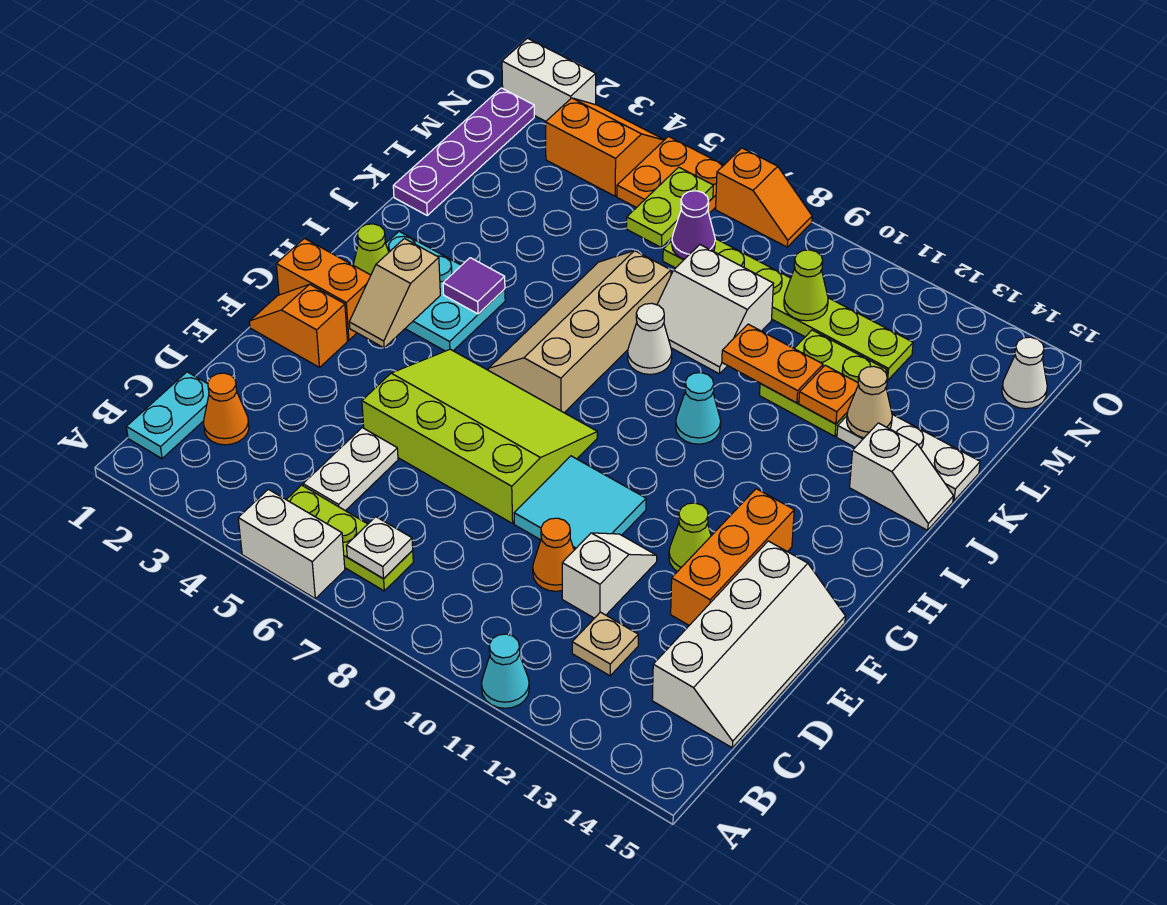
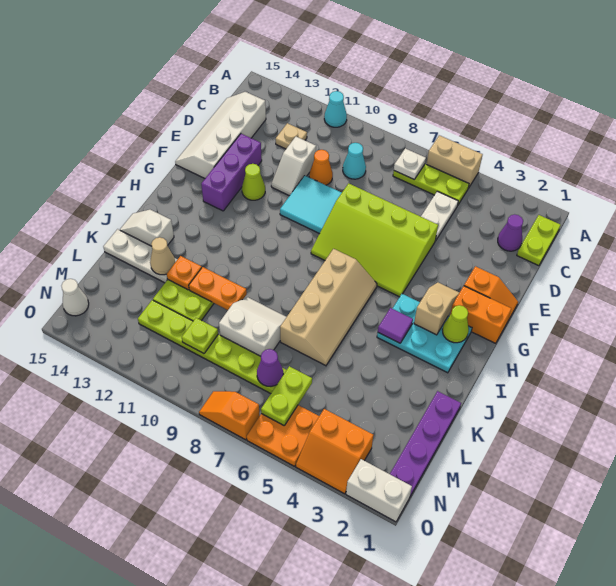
white 1x2 brick [238,489,345,599] -> tan 1x2 brick [427,135,483,188]
cyan 1x2 plate [127,372,209,459] -> lime 1x2 plate [517,215,560,266]
orange 1x1 cone [203,373,249,445] -> purple 1x1 cone [498,214,523,251]
orange 1x3 brick [671,489,794,625] -> purple 1x3 brick [201,134,262,211]
cyan 1x1 cone [676,373,721,444] -> cyan 1x1 cone moved to [343,143,366,179]
white 1x1 cone [628,303,672,374] -> none
lime 1x1 cone [784,250,828,321] -> lime 1x1 plate [182,318,218,353]

